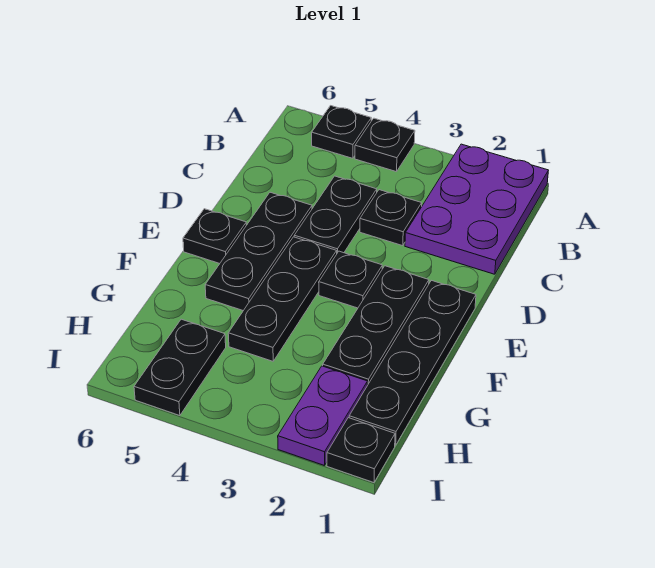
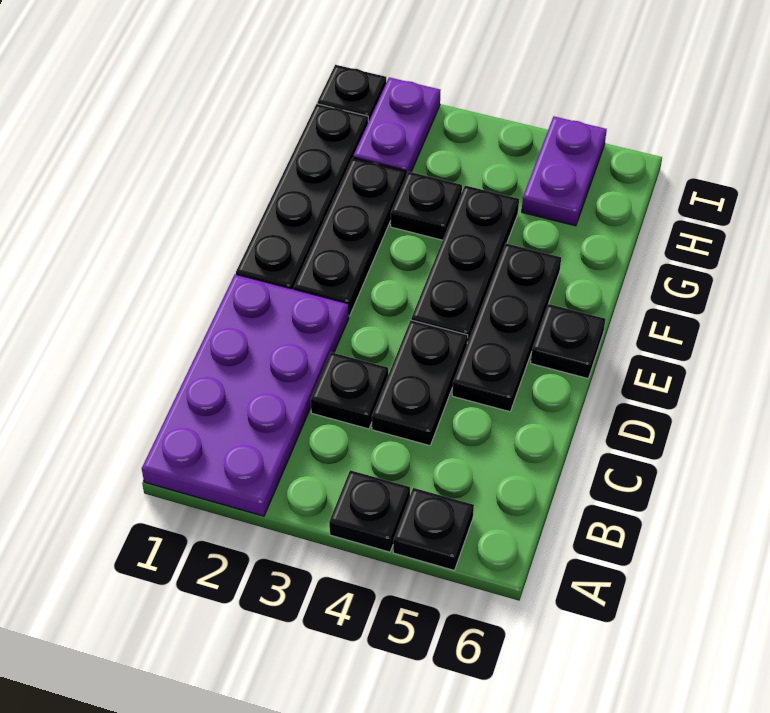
purple 2x3 plate [405,144,548,274] -> purple 2x4 plate [142,274,349,516]
black 1x1 plate [319,251,382,308] -> black 1x1 plate moved to [391,172,462,240]
black 1x2 plate [134,319,226,416] -> purple 1x2 plate [522,117,607,226]

